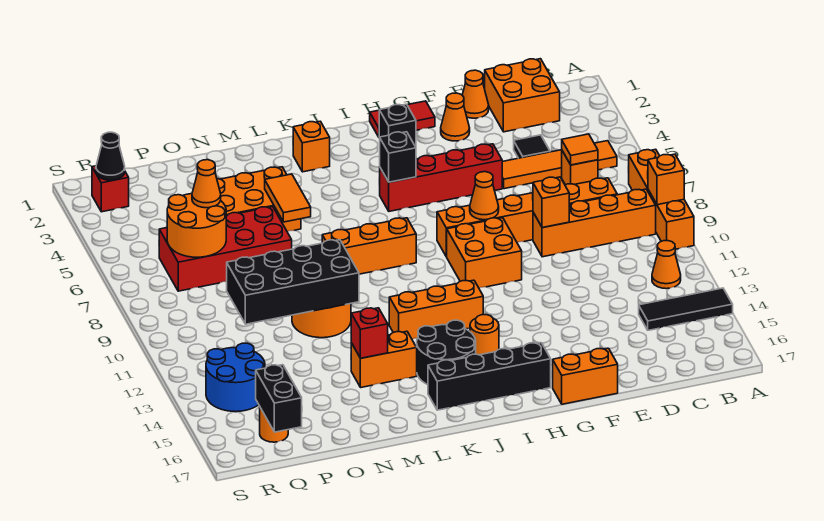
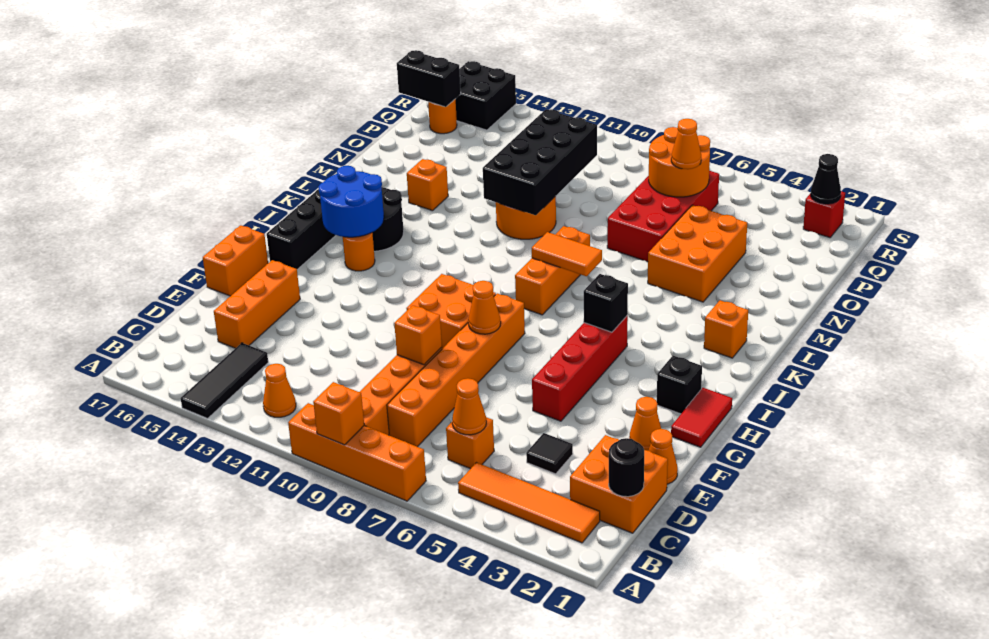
orange 1x4 tile [502,141,617,189] -> orange 1x4 tile turned to [458,463,600,543]
none -> black 1x1 round brick [609,438,644,497]
orange 1x1 tile [562,134,598,165] -> orange 1x1 cone [452,378,486,435]
orange 1x3 brick [389,280,483,339] -> orange 1x3 brick moved to [214,260,300,348]
orange 1x2 brick [351,331,417,387] -> orange 1x1 brick [407,159,448,211]
orange 1x2 tile [265,174,311,222] -> orange 1x2 tile moved to [532,232,602,276]
red 1x1 brick [351,308,388,358] -> none
blue 2x2 round brick [206,343,265,412] -> blue 2x2 round brick moved to [318,166,384,237]
none -> black 2x2 brick [456,61,516,130]

